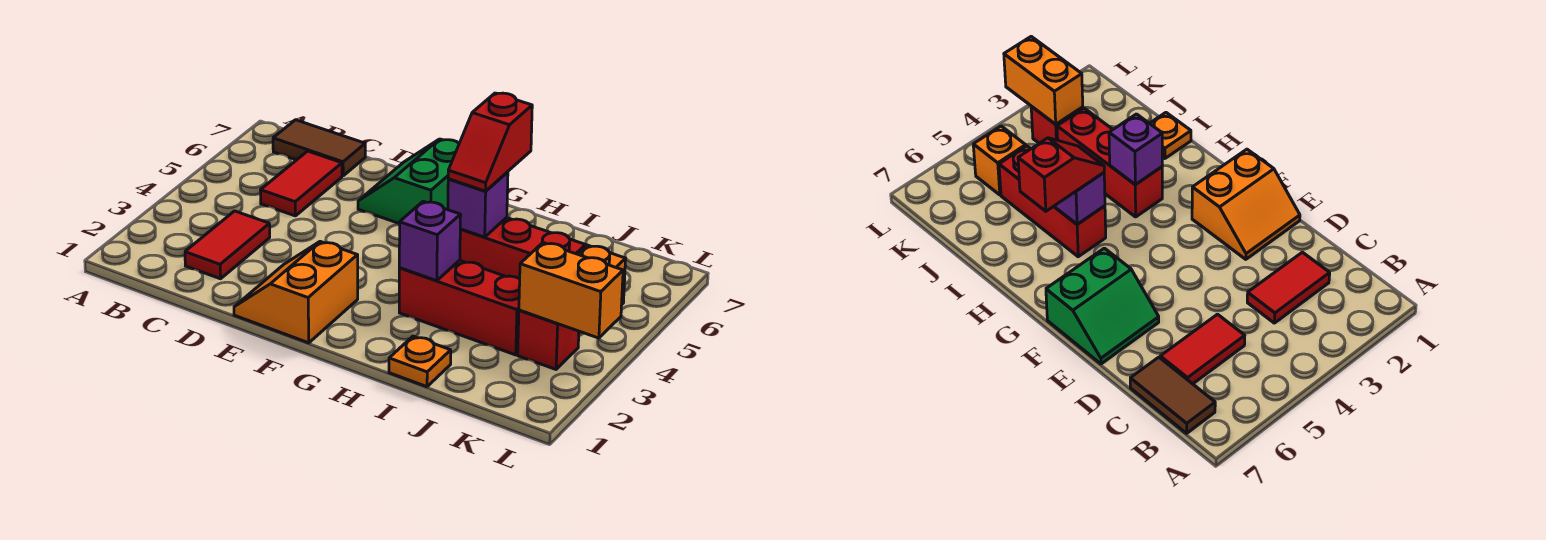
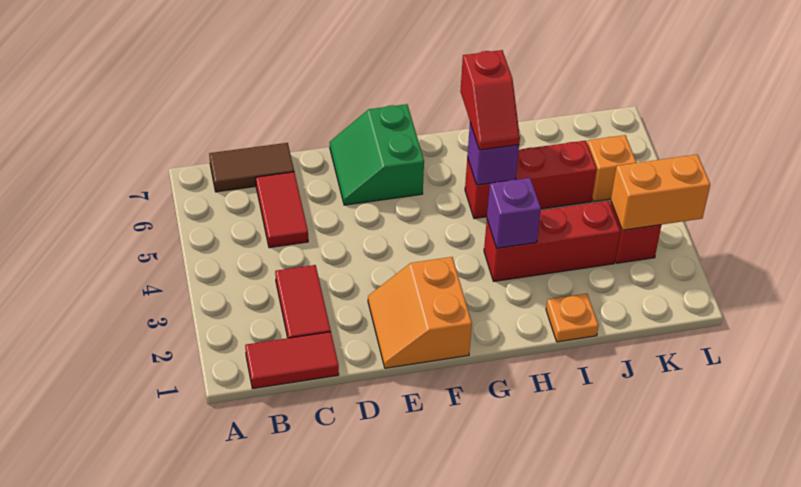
none -> red 1x2 tile [245,332,339,389]

